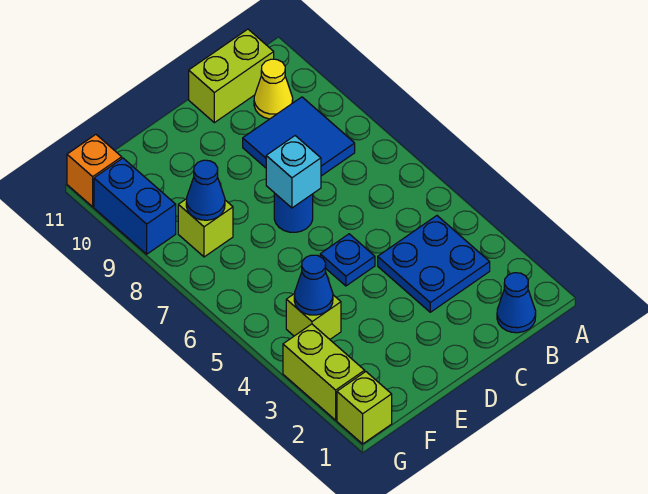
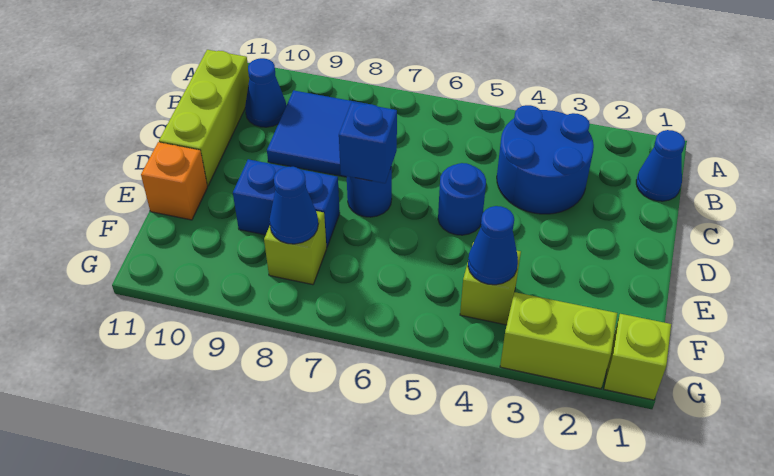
blue 2x2 plate [378,216,490,312] -> blue 2x2 round brick [497,105,594,214]
yellow 1x1 cone [254,59,293,119] -> blue 1x1 cone [245,58,287,127]
lime 1x2 brick [189,29,274,123] -> lime 1x3 brick [159,50,249,186]
blue 1x1 plate [320,234,375,286] -> blue 1x1 round brick [438,163,486,235]
cyan 1x1 brick [266,136,321,208] -> blue 1x1 brick [339,102,397,183]
blue 1x2 brick [94,158,176,254] -> blue 1x2 brick moved to [233,159,340,247]
orange 1x1 brick [67,135,122,207] -> orange 1x1 brick moved to [141,142,207,220]

